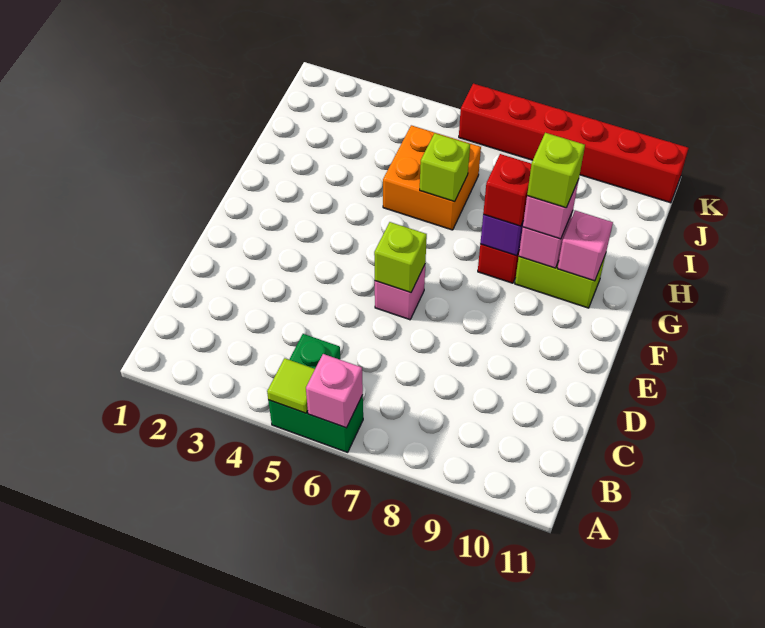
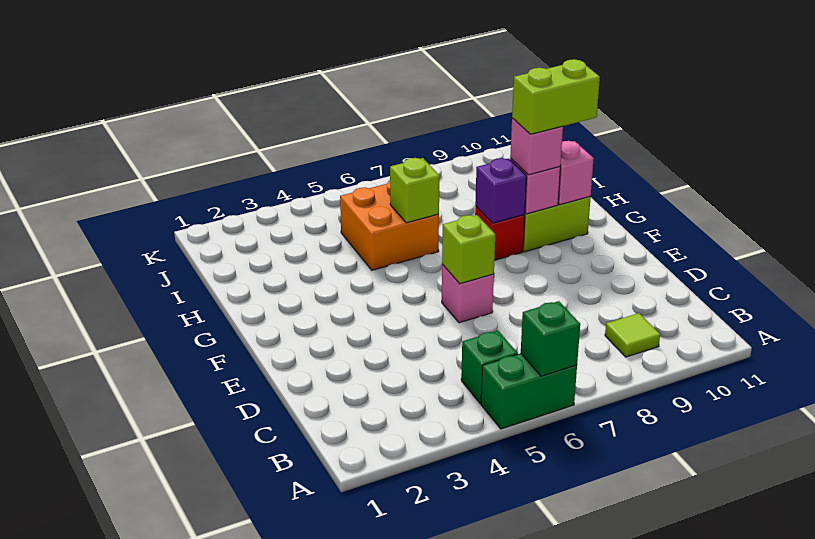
lime 1x1 tile [267,358,315,413] -> lime 1x1 tile moved to [605,313,660,357]
pink 1x1 brick [306,354,363,428] -> green 1x1 brick [521,301,580,376]
red 1x1 brick [483,154,531,226] -> none
lime 1x1 brick [527,133,585,208] -> lime 1x2 brick [512,59,600,134]
red 1x6 brick [459,84,688,203] -> none

